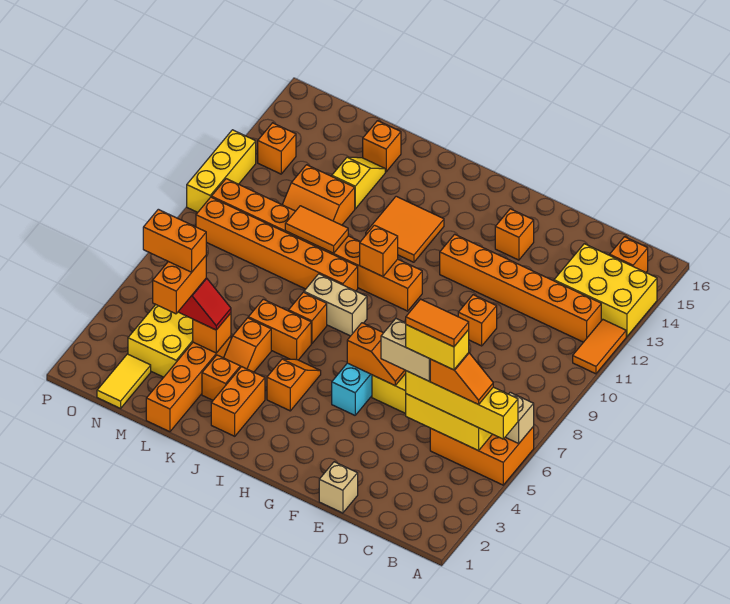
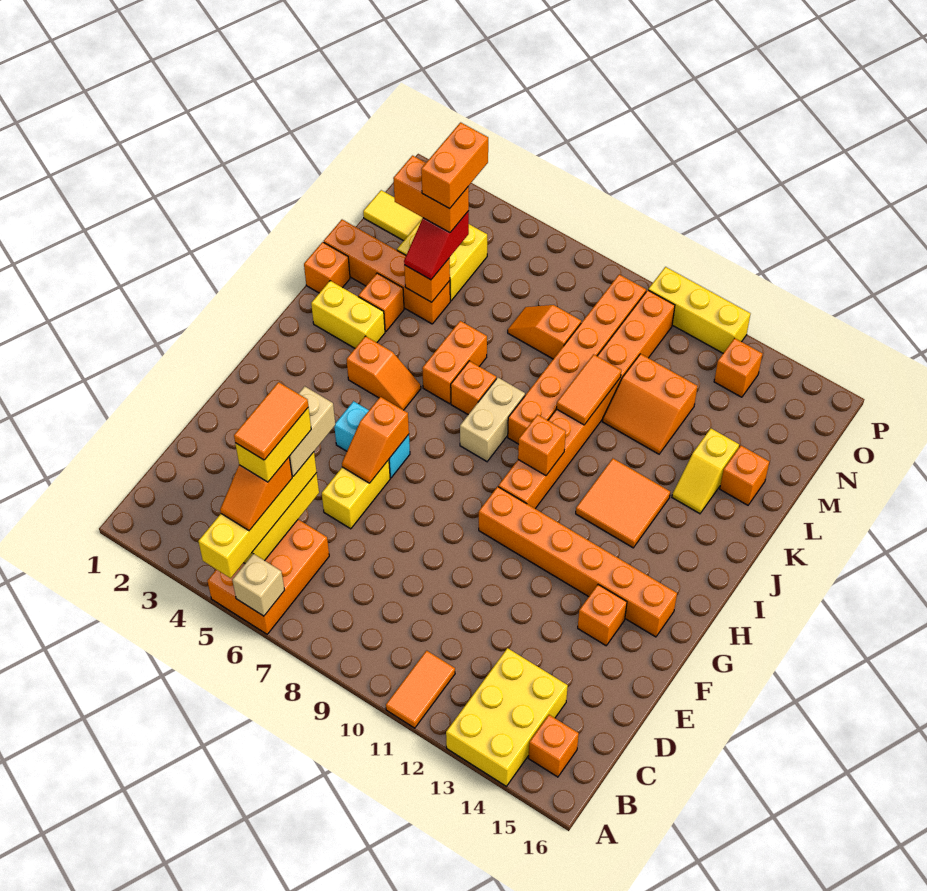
orange 1x2 tile [573,320,626,374] -> orange 1x2 tile turned to [386,651,455,728]
orange 1x6 brick [440,234,601,342] -> orange 1x6 brick turned to [479,487,677,637]
tan 1x1 brick [319,462,358,513] -> none
orange 1x1 brick [458,295,497,346] -> orange 1x1 brick moved to [304,242,350,293]
orange 1x2 brick [211,367,265,436] -> yellow 1x2 brick [311,281,385,348]
orange 1x2 slope [224,318,271,372] -> orange 1x2 slope moved to [508,305,581,359]
orange 2x2 slope [282,165,355,225] -> orange 2x2 slope turned to [602,354,697,454]
yellow 1x2 slope [332,157,385,209] -> yellow 1x2 slope turned to [672,428,739,514]

